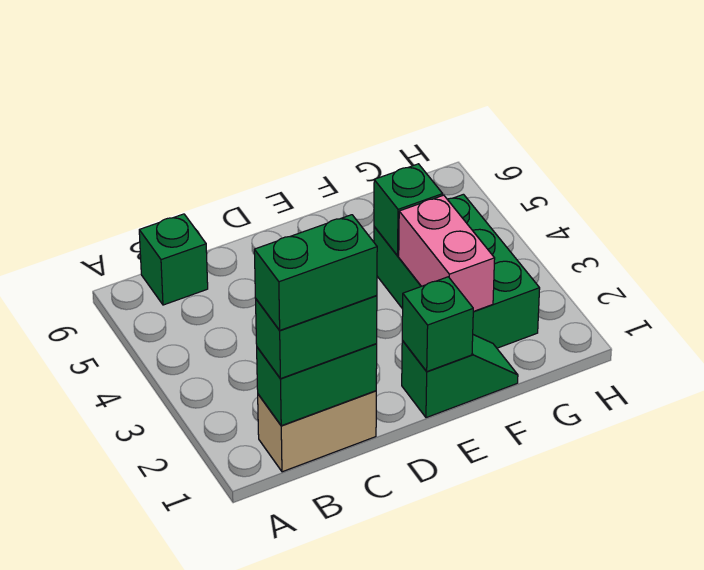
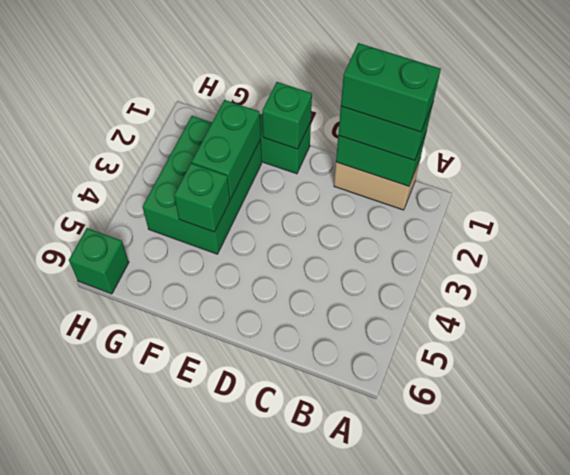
green 1x1 brick [139,214,208,305] -> green 1x1 brick moved to [69,228,129,294]
pink 1x2 brick [399,195,495,312] -> green 1x2 brick [192,100,261,199]

